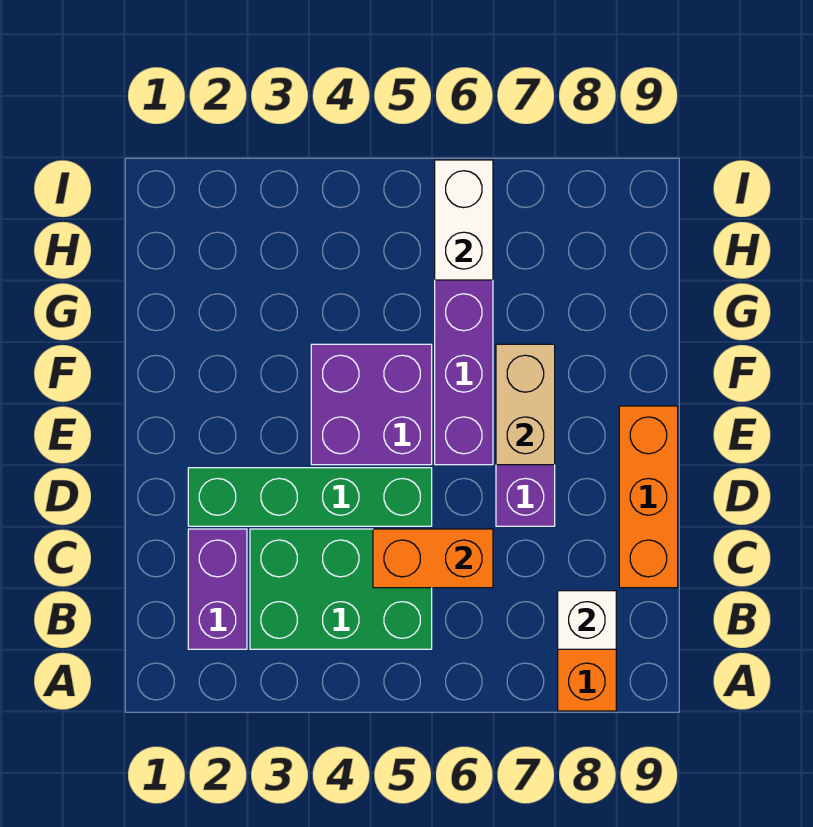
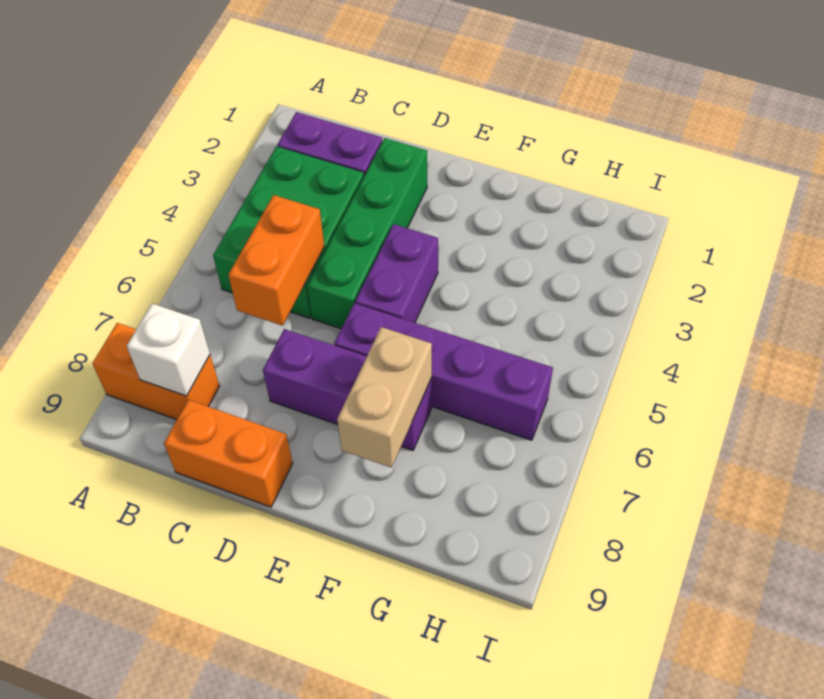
orange 1x3 brick [619,406,678,588] -> orange 1x2 brick [164,400,293,507]
purple 2x2 brick [311,344,432,465] -> purple 1x2 brick [355,224,438,323]
tan 1x2 brick [496,344,555,465] -> tan 1x2 brick turned to [337,327,432,468]
white 1x2 brick [435,160,493,280] -> none

